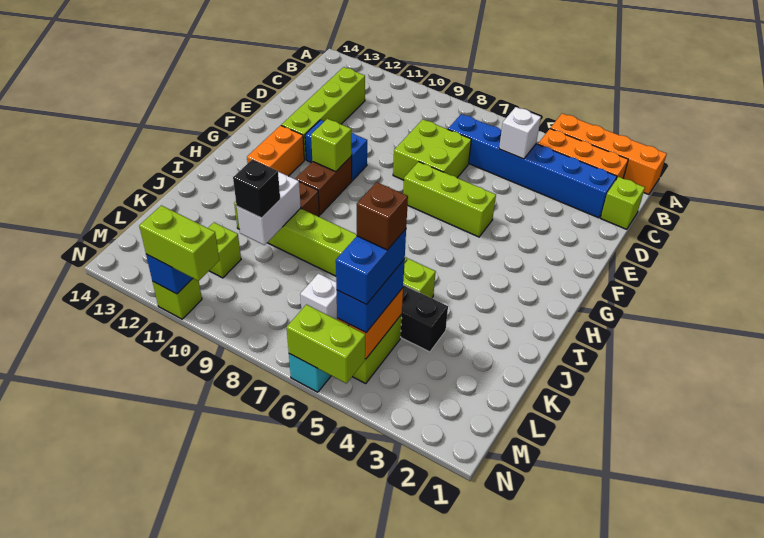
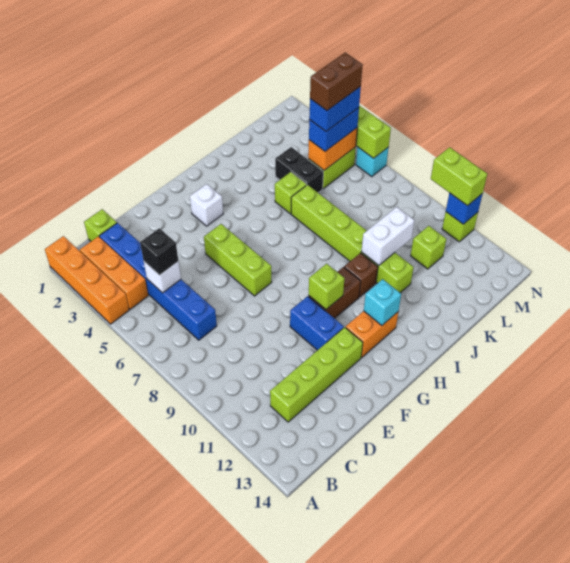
lime 2x2 brick [393,119,471,180] -> none
none -> cyan 1x1 brick [364,279,401,326]
black 1x1 brick [233,159,280,218] -> black 1x1 brick moved to [140,228,178,275]
brown 1x1 brick [357,182,408,250] -> brown 1x2 brick [310,53,363,110]
white 1x1 brick [300,274,337,320] -> white 1x1 brick moved to [190,184,223,226]

